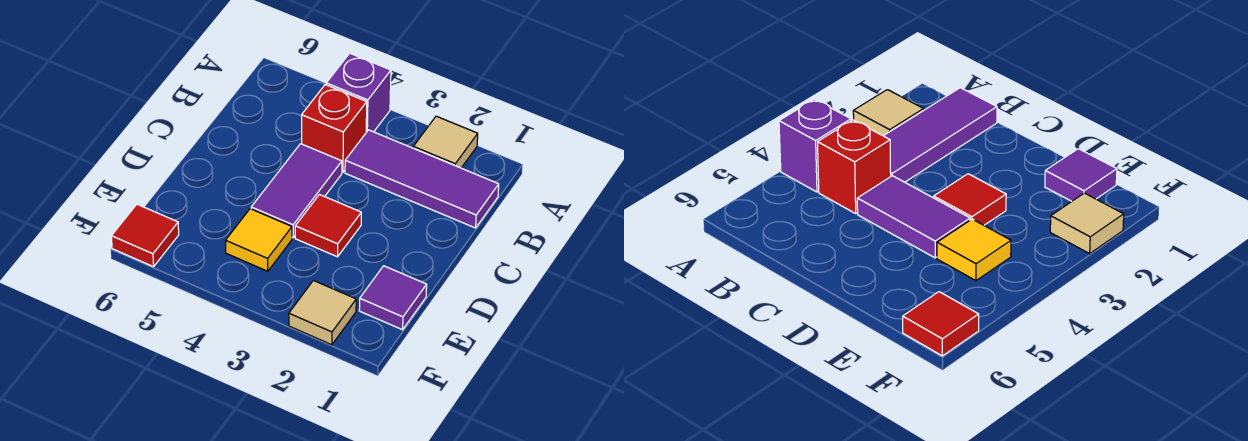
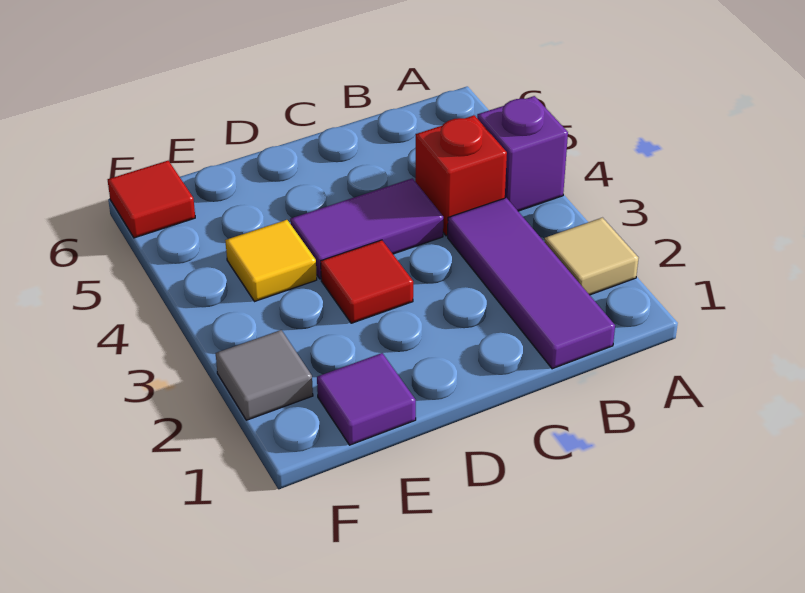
tan 1x1 tile [289,281,356,345] -> grey 1x1 tile [216,330,313,420]

